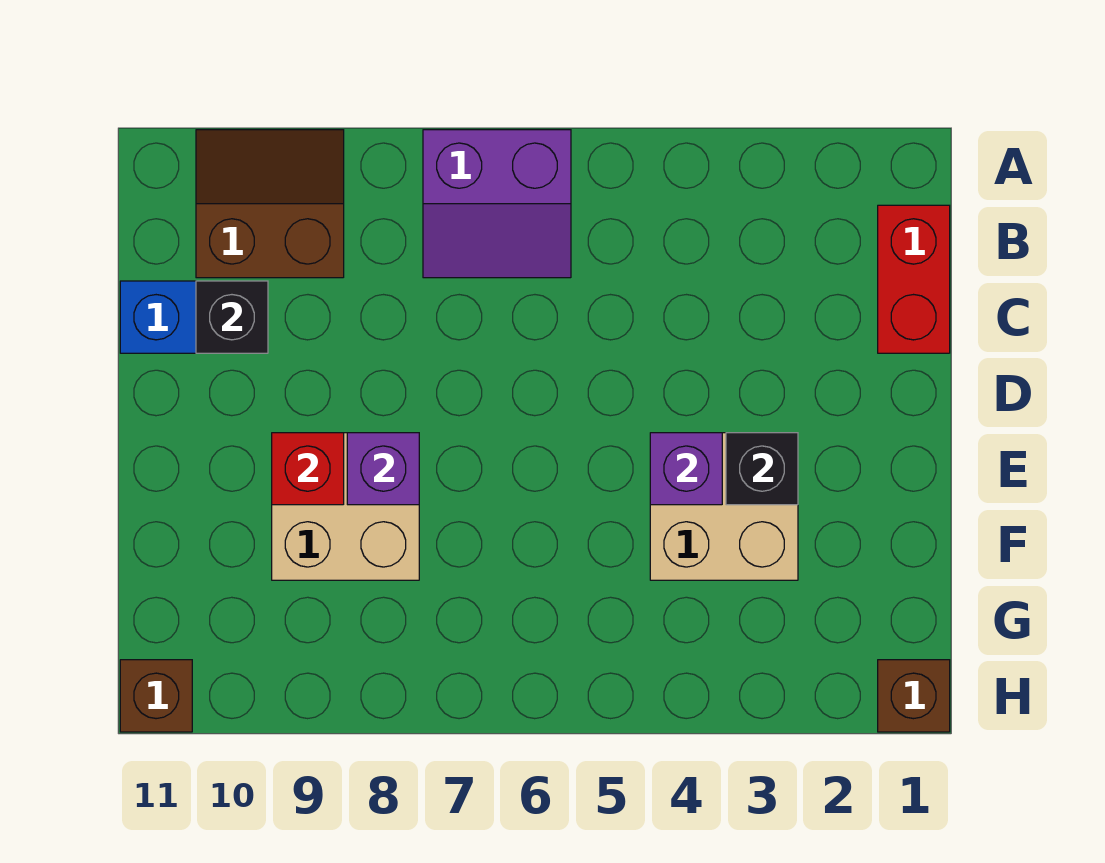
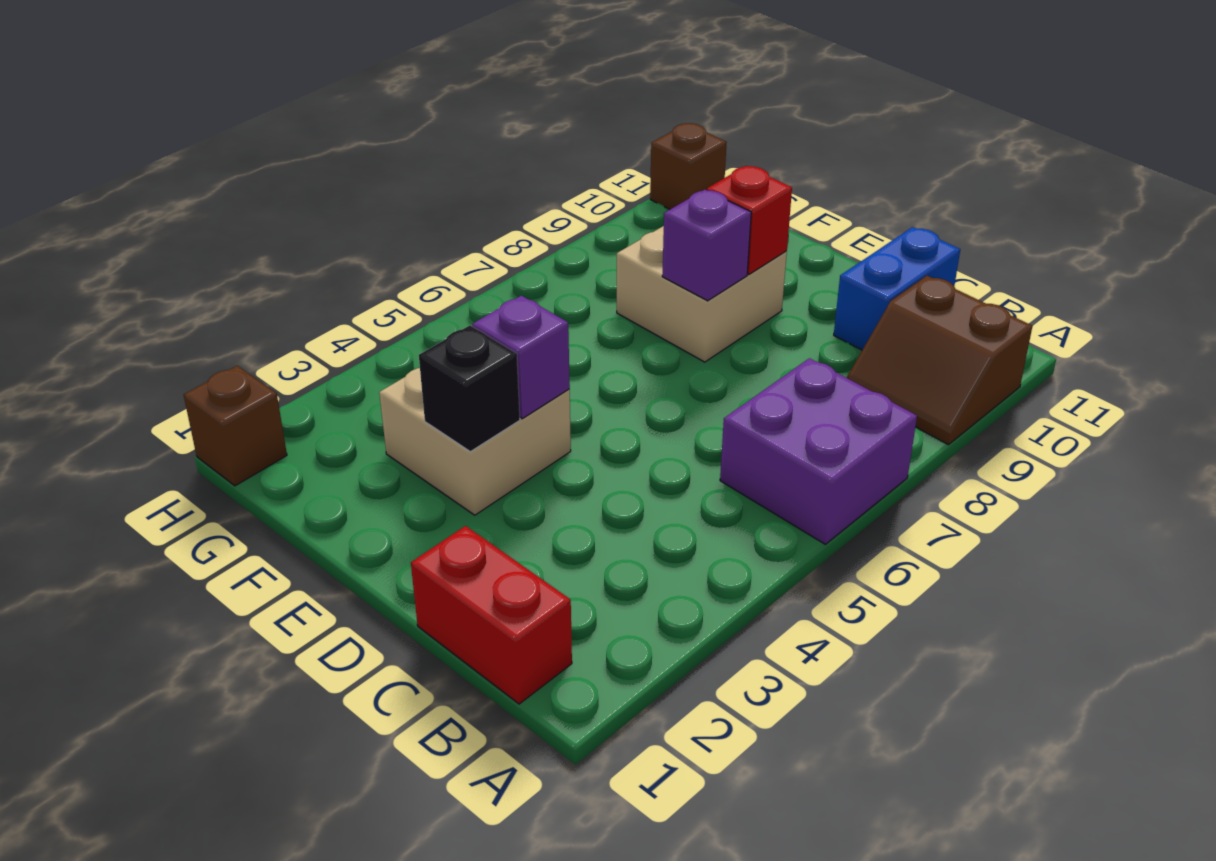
purple 2x2 slope [423,130,571,278] -> purple 2x2 brick [720,358,917,544]
brown 2x2 slope [196,130,344,278] -> brown 2x2 slope turned to [847,276,1032,445]
black 1x1 brick [196,281,268,353] -> none

